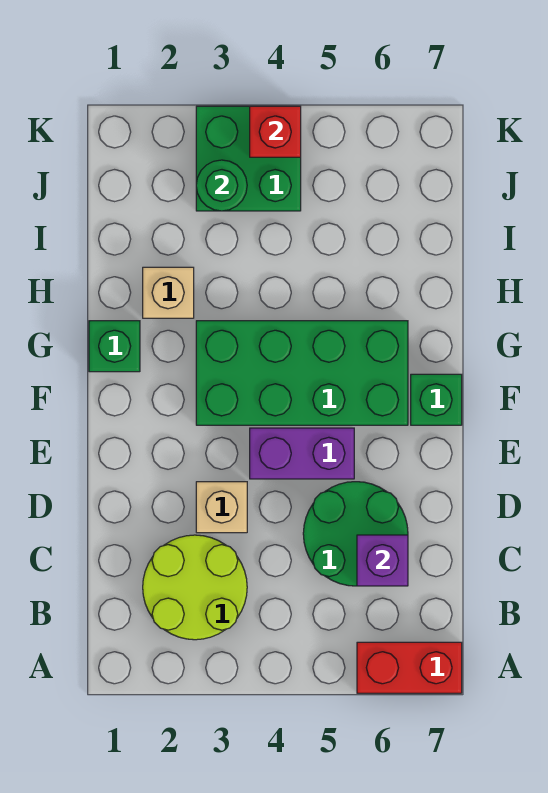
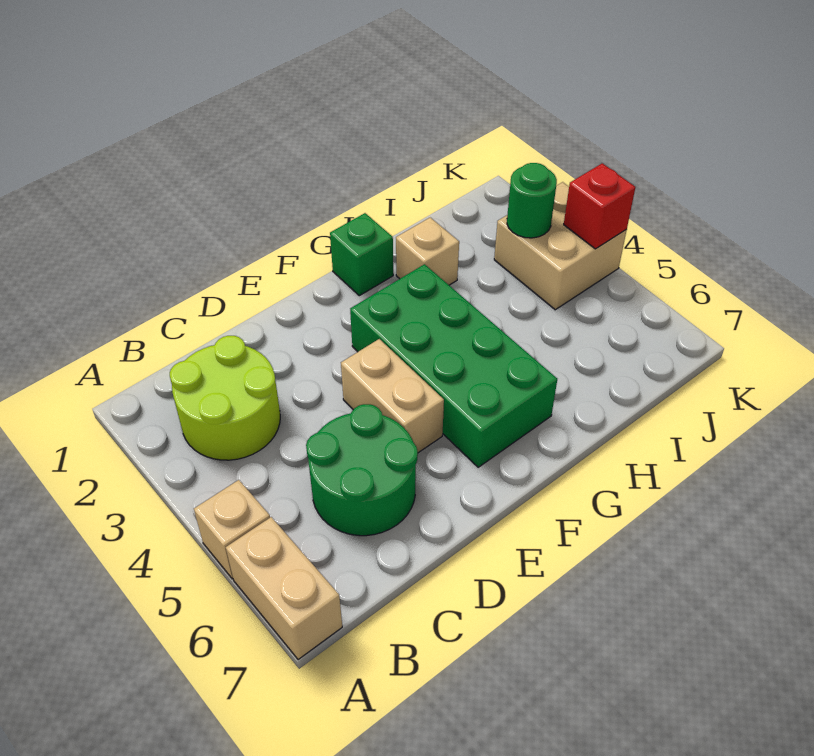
red 1x2 brick [357,642,462,693] -> tan 1x2 brick [226,517,342,660]
purple 1x1 brick [357,535,408,586] -> none
tan 1x1 brick [196,482,247,533] -> tan 1x1 brick moved to [194,480,270,579]
purple 1x2 brick [250,428,354,479] -> tan 1x2 brick [341,339,444,453]
green 1x1 brick [411,374,462,425] -> none
green 2x2 brick [196,106,301,211] -> tan 2x2 brick [494,182,627,310]

